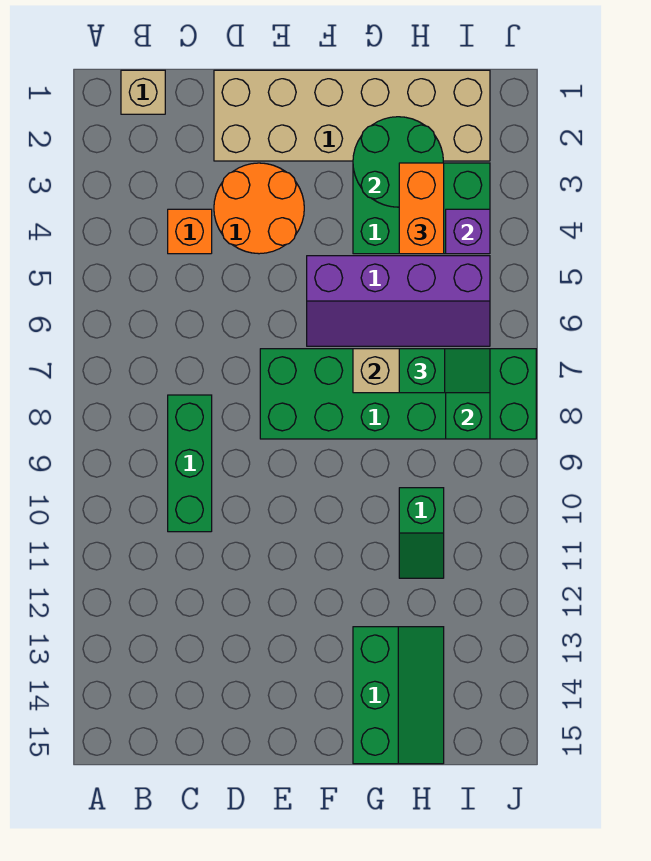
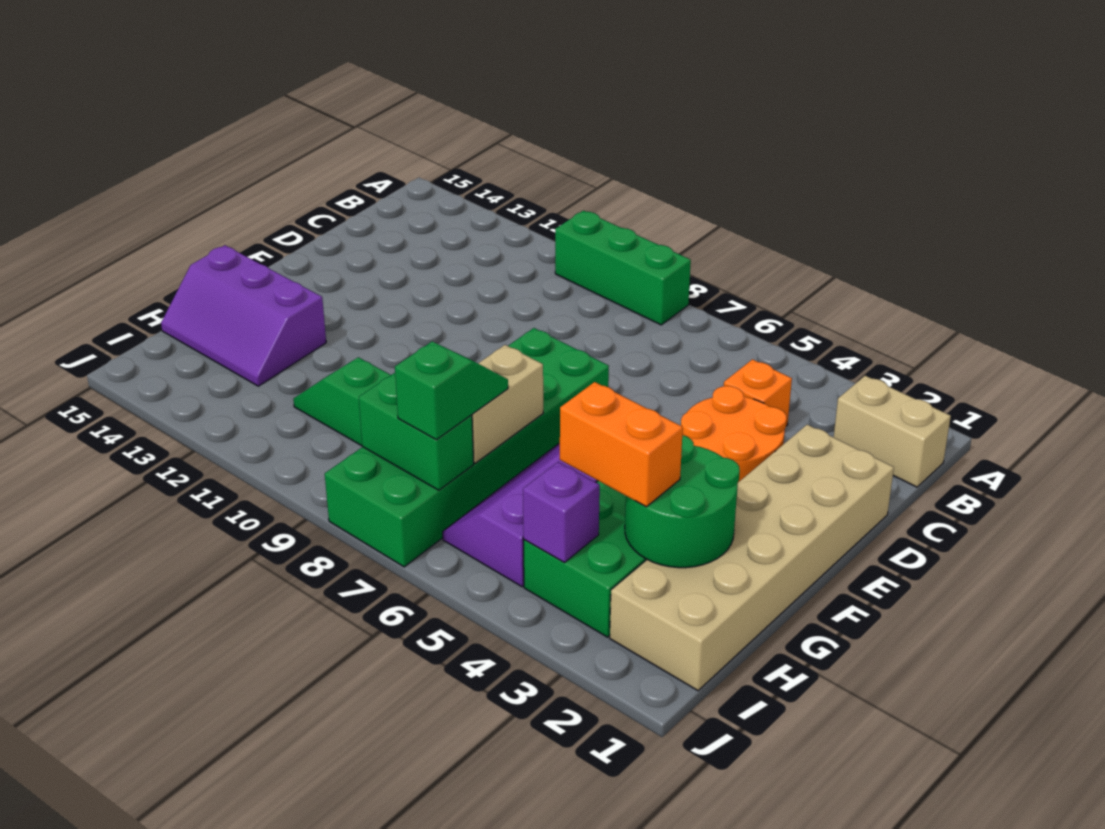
tan 1x1 brick [121,70,165,114] -> tan 1x2 brick [834,376,951,487]
green 1x3 brick [168,395,212,532] -> green 1x3 brick moved to [555,211,691,325]
green 2x3 slope [353,627,444,764] -> purple 2x3 slope [161,245,326,386]
green 1x2 slope [399,349,490,393] -> green 1x2 slope turned to [395,342,508,440]

